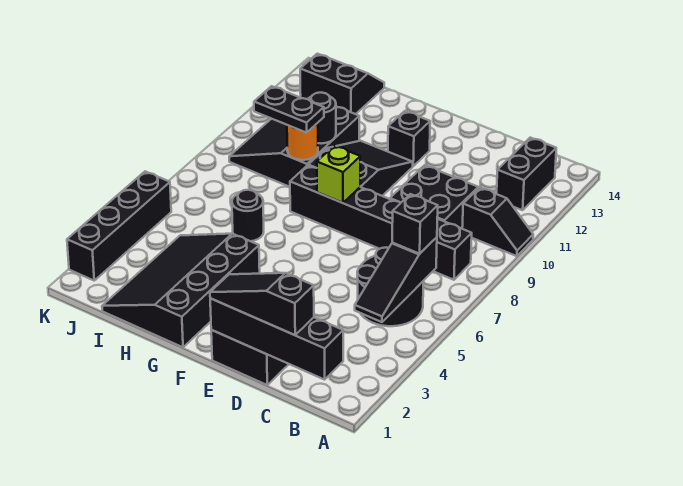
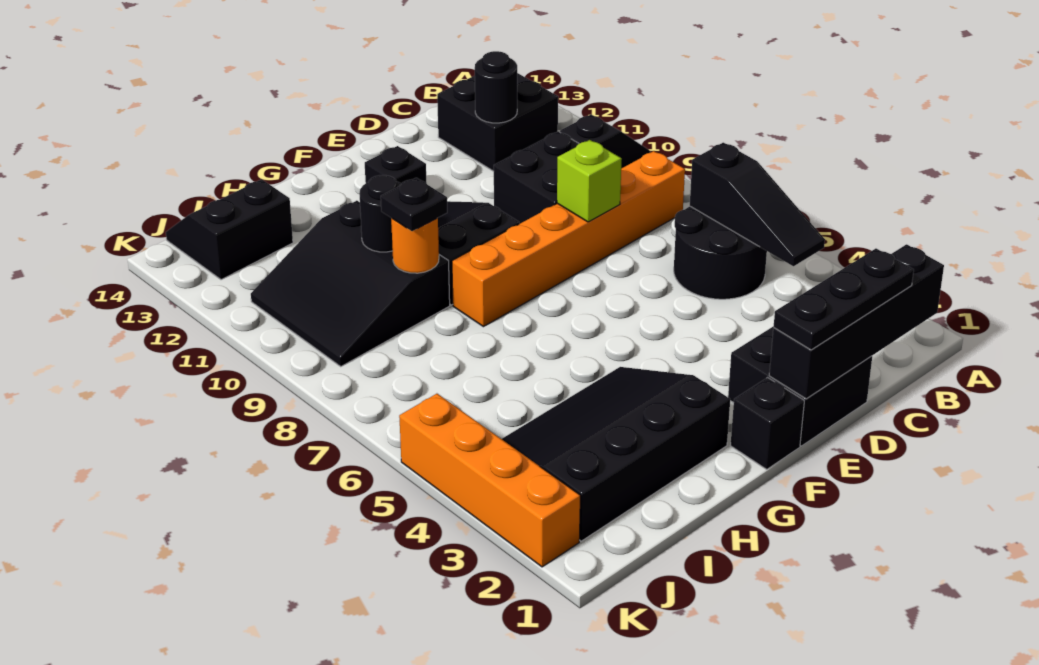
black 1x1 brick [392,194,438,254] -> black 1x1 brick moved to [731,378,804,469]
black 1x6 brick [290,166,472,280] -> orange 1x6 brick [452,151,685,327]
black 1x2 brick [497,138,556,210] -> black 2x2 brick [437,73,558,171]
black 1x3 slope [210,273,314,335] -> black 1x3 plate [774,249,914,350]
lime 1x1 brick [317,146,360,203] -> lime 1x1 brick moved to [557,140,622,222]
black 3x4 slope [102,234,260,347] -> black 3x4 slope turned to [502,367,730,541]
black 1x1 round brick [232,190,264,241] -> black 1x1 round brick moved to [475,51,517,123]
black 1x2 plate [254,86,324,133] -> black 1x1 plate [381,178,447,231]
black 1x4 brick [67,172,171,280] -> orange 1x4 brick [399,394,580,567]

